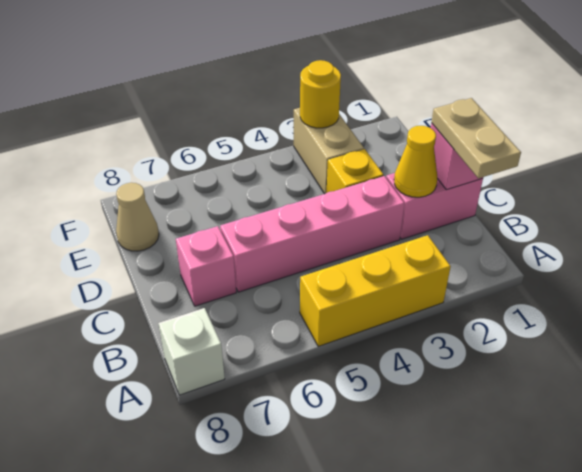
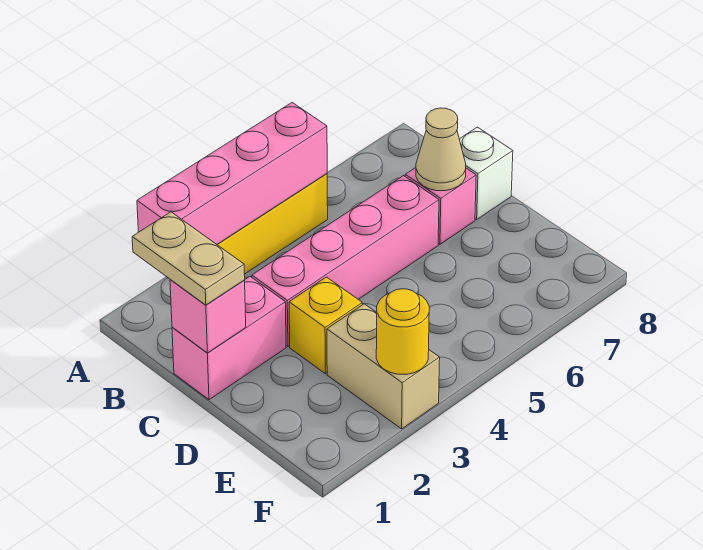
none -> pink 1x4 brick [137,103,327,244]
white 1x1 brick [158,308,225,395] -> white 1x1 brick moved to [459,127,513,219]
yellow 1x1 cone [394,126,437,197] -> none
tan 1x1 cone [116,183,159,251] -> tan 1x1 cone moved to [416,108,466,191]

